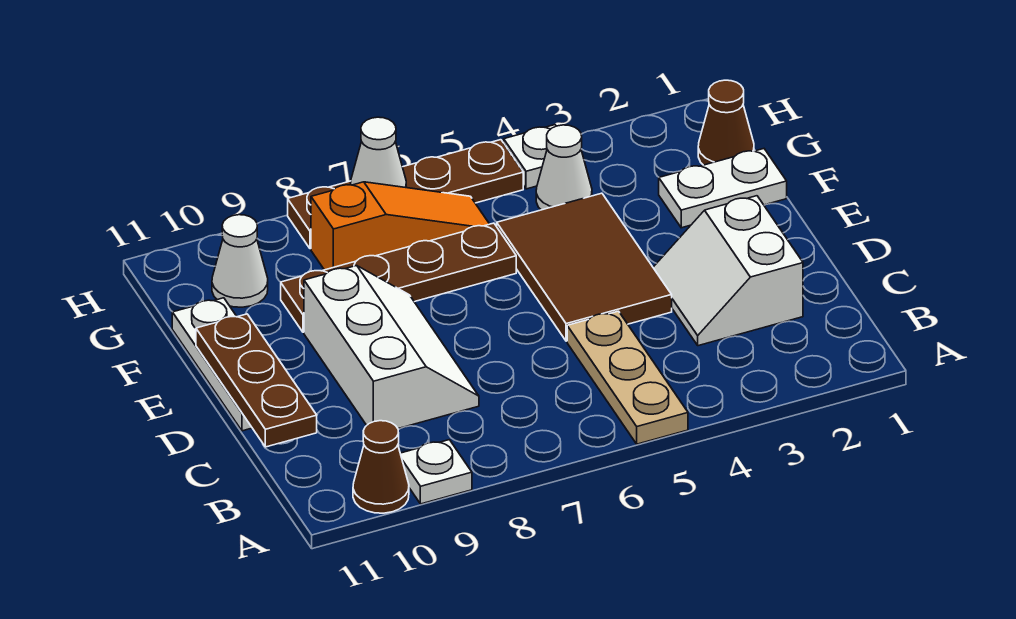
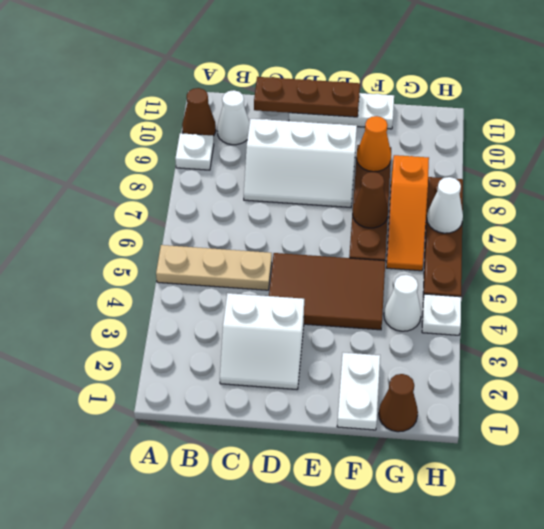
white 2x2 slope [653,196,803,346] -> white 2x2 slope turned to [220,293,304,389]
none -> brown 1x1 cone [352,172,388,228]
none -> orange 1x1 cone [357,116,391,172]
white 1x1 cone [212,215,268,307] -> white 1x1 cone moved to [217,90,250,145]

